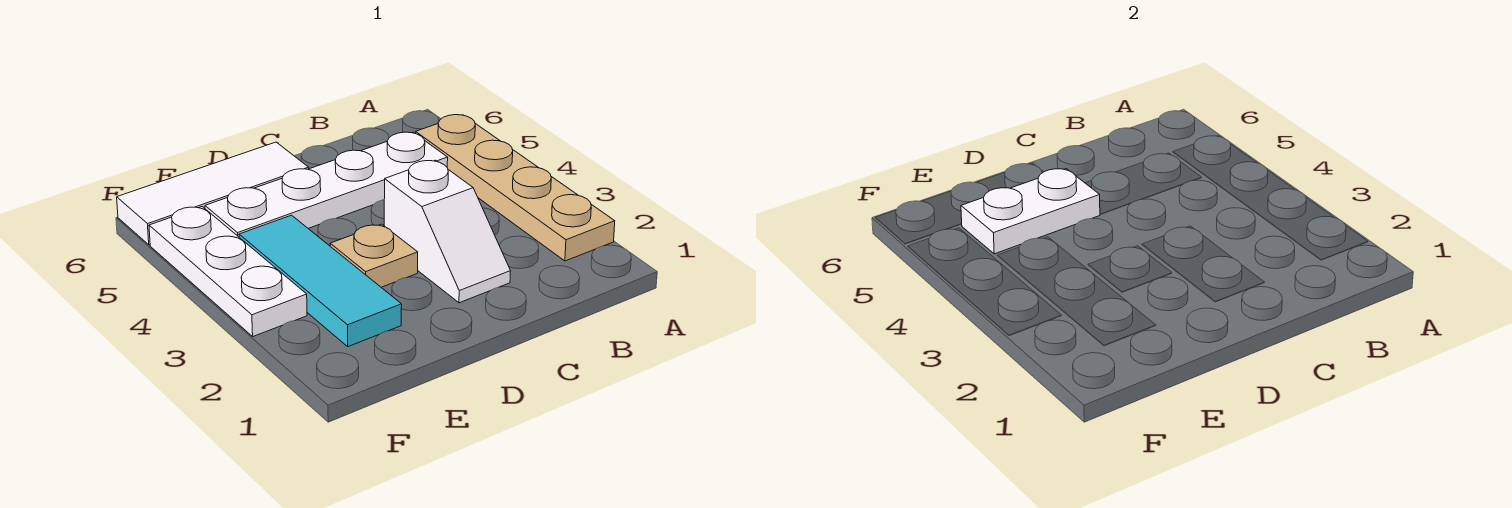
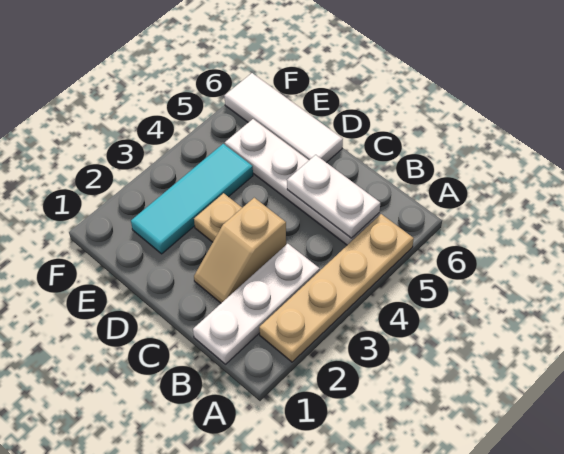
white 1x2 slope [384,160,510,303] -> tan 1x2 slope [194,198,286,303]
white 1x2 plate [961,169,1100,254] -> white 1x2 plate moved to [287,155,380,238]
white 1x3 plate [149,207,307,336] -> white 1x3 plate moved to [193,244,320,364]

